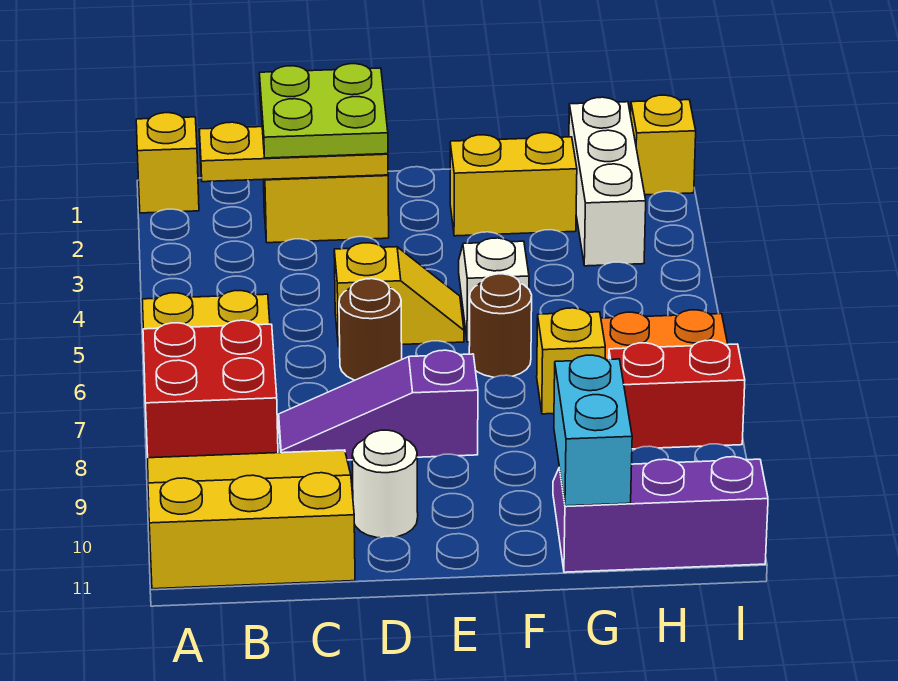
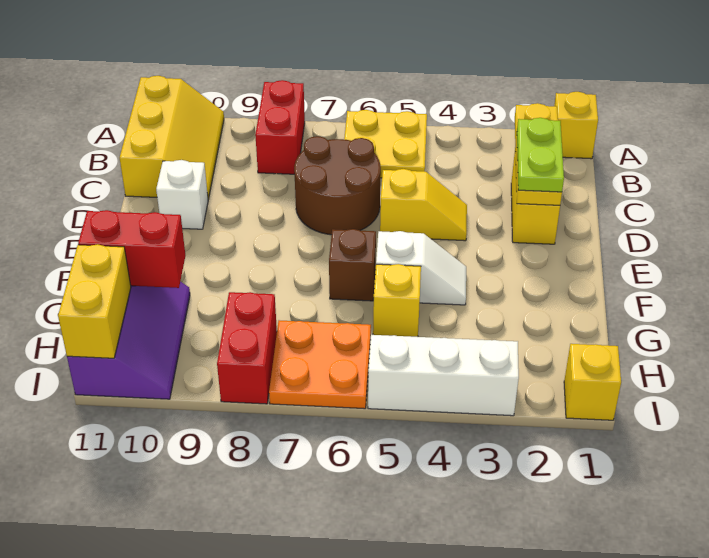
red 2x2 brick [143,320,278,458] -> red 1x2 brick [255,80,305,174]
yellow 3x3 slope [148,450,355,589] -> yellow 2x3 slope [120,76,224,199]
lime 2x2 plate [259,64,388,158] -> lime 1x2 plate [517,118,564,192]
purple 1x3 slope [279,350,478,460] -> none
yellow 1x2 slope [334,243,464,347] -> yellow 1x2 slope turned to [380,169,467,241]
brown 1x1 round brick [339,279,402,380] -> brown 2x2 round brick [294,136,381,235]
white 1x1 round brick [352,430,418,538] -> white 1x1 brick [156,160,208,229]
yellow 1x2 brick [450,133,577,236] -> yellow 1x2 brick moved to [58,244,131,358]
brown 1x1 round brick [469,274,532,377] -> brown 1x1 brick [329,229,376,301]
yellow 1x1 brick [537,308,605,414] -> yellow 1x1 brick moved to [373,264,421,337]
cyan 1x2 brick [554,355,632,506] -> red 1x2 brick [78,210,185,288]
white 1x3 brick [569,97,646,266] -> white 1x3 brick moved to [368,335,519,416]

